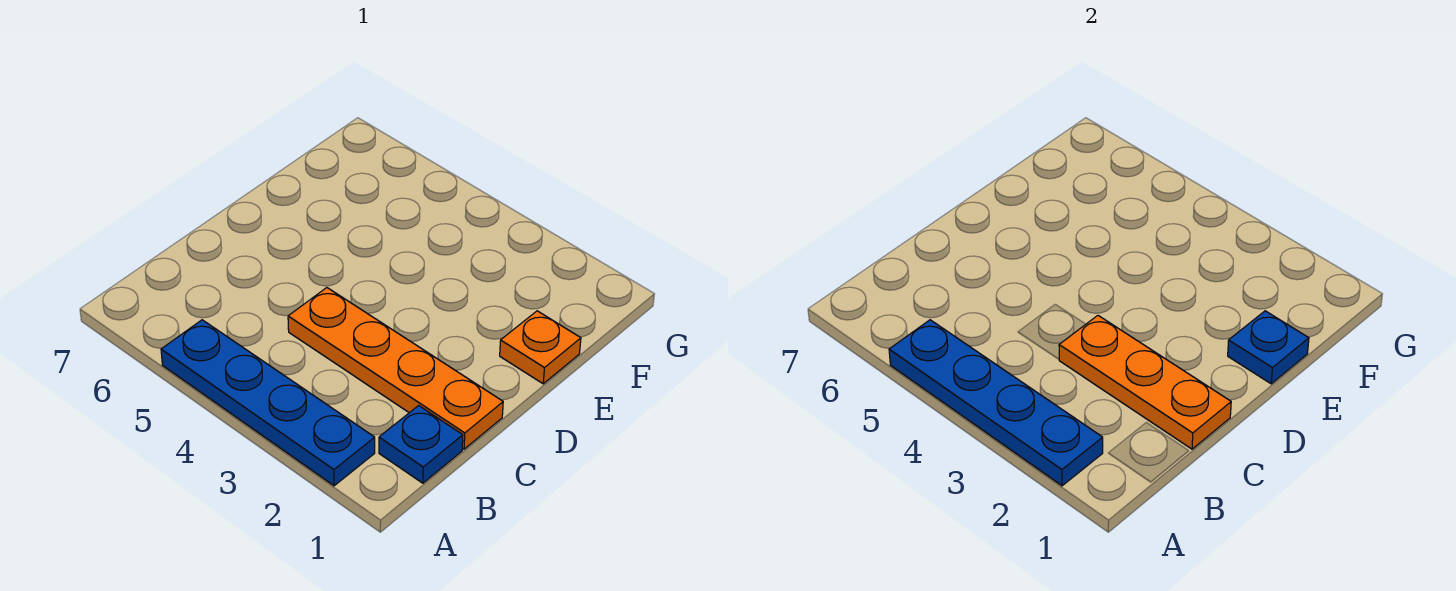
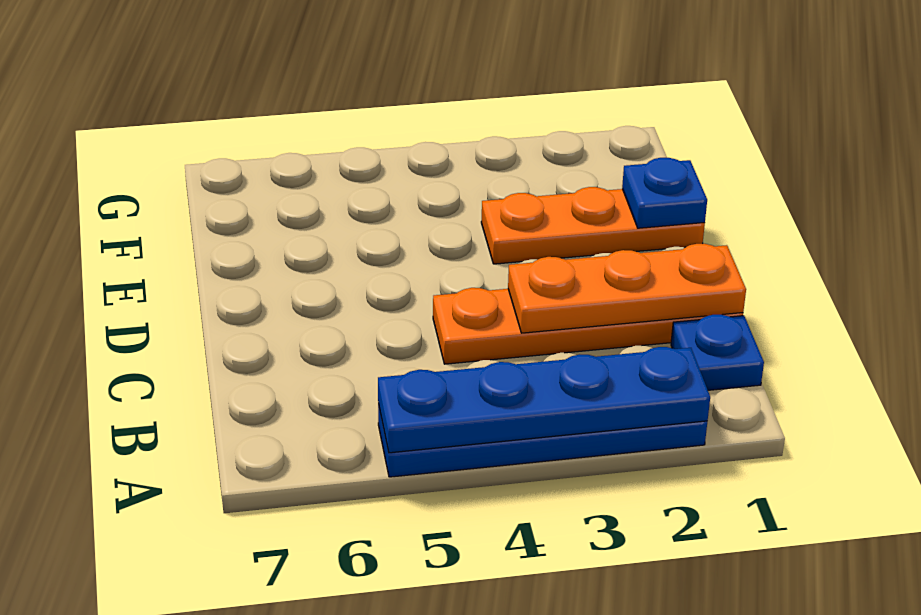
orange 1x1 plate [500,311,581,384] -> orange 1x3 plate [481,187,705,264]

